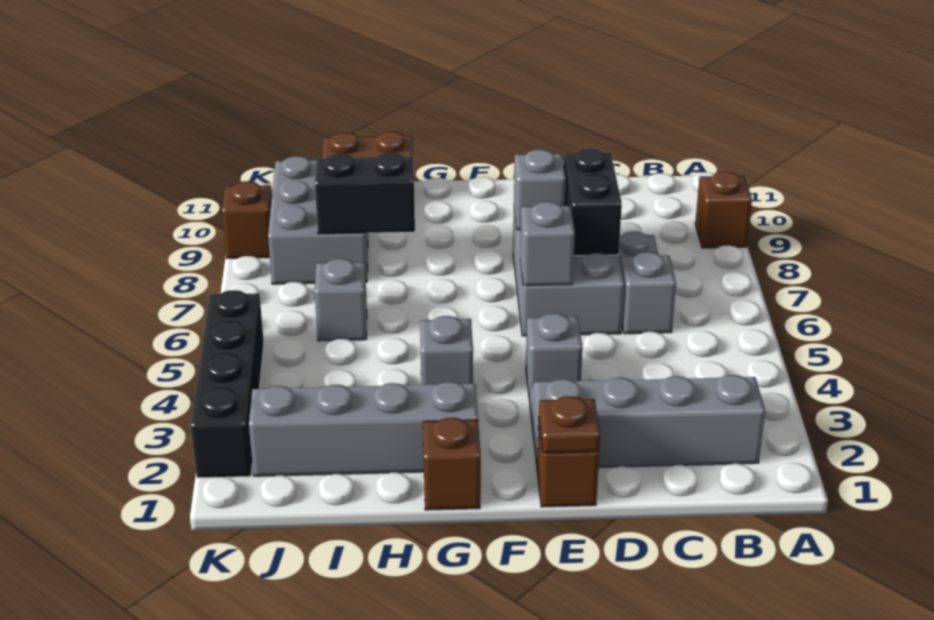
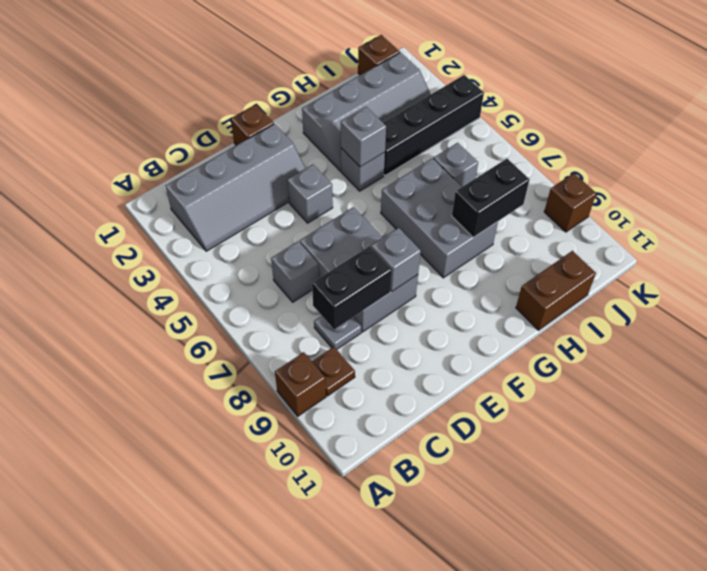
black 1x2 brick [564,149,622,256] -> black 1x2 brick turned to [312,246,392,330]
brown 1x1 plate [539,396,600,453] -> brown 1x1 plate moved to [312,347,355,396]
grey 1x1 brick [520,202,575,286] -> grey 1x1 brick moved to [341,107,386,167]
brown 1x1 brick [423,417,481,510] -> brown 1x1 brick moved to [358,35,400,75]
grey 2x3 brick [268,156,368,284] -> grey 2x3 brick moved to [381,158,498,278]
black 1x4 brick [190,290,264,478] -> black 1x4 brick turned to [383,75,484,176]

